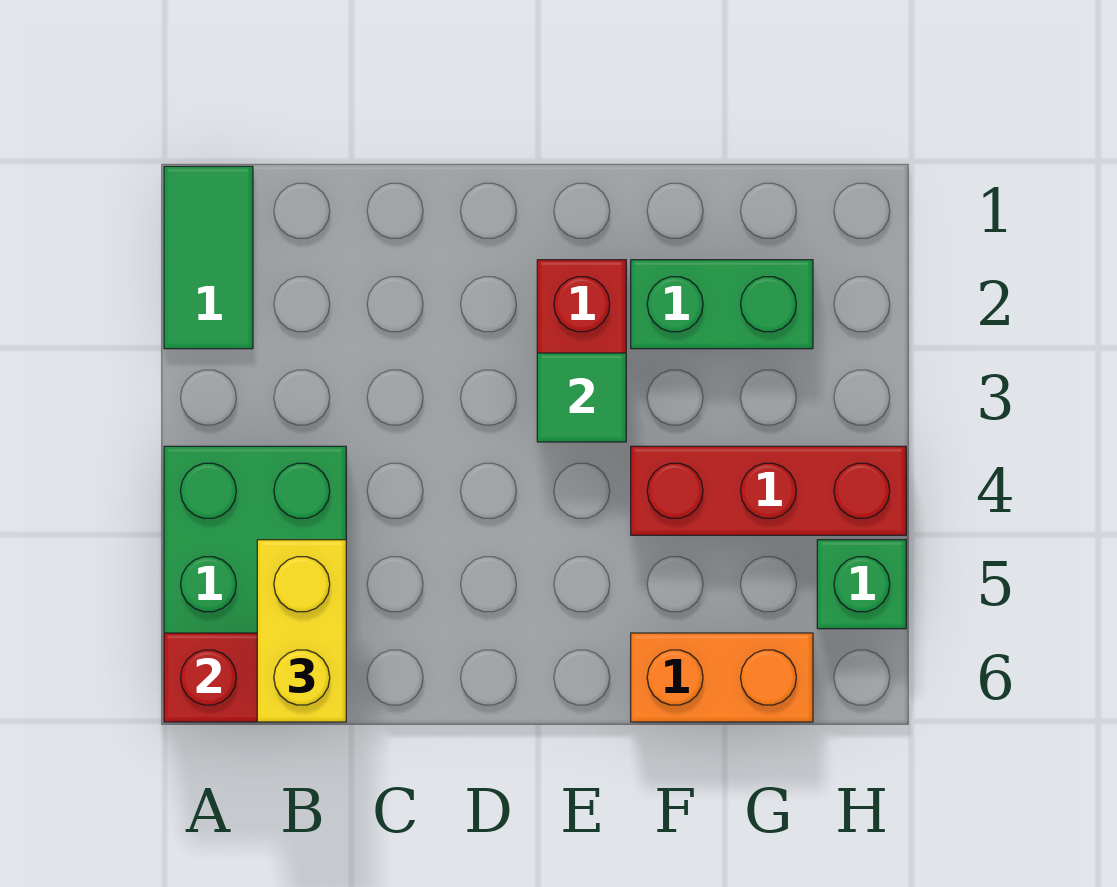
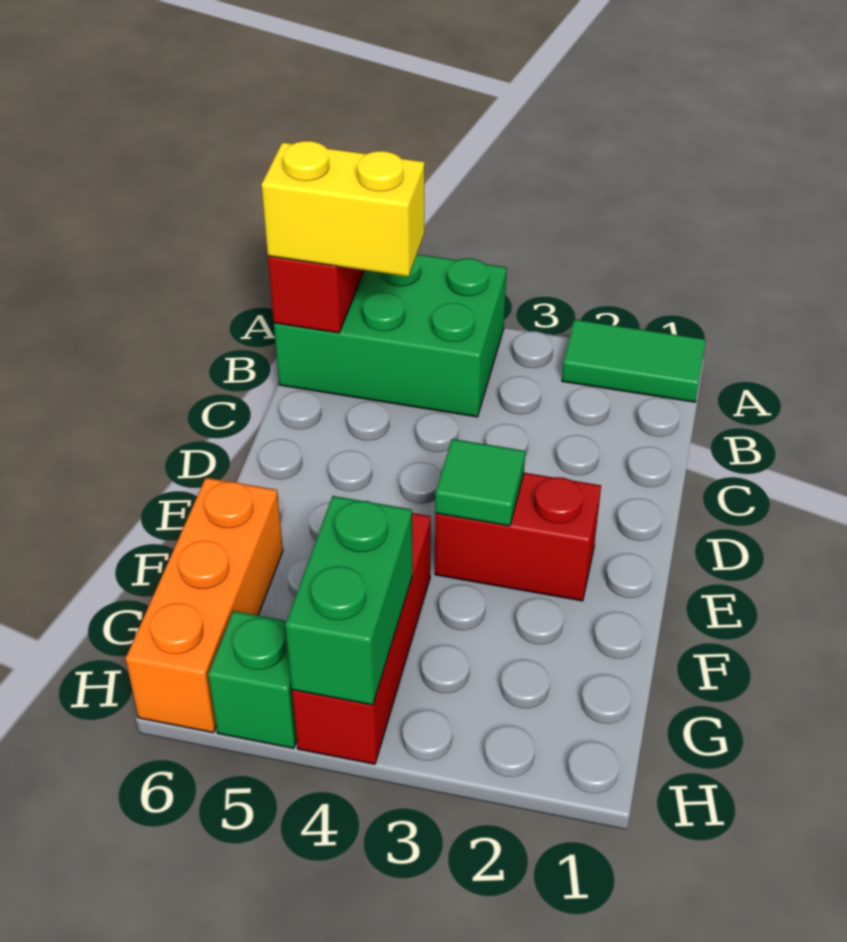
green 1x2 brick [631,260,813,349] -> green 1x2 brick moved to [285,496,412,705]
orange 1x2 brick [631,633,813,722] -> orange 1x3 brick [126,478,283,733]

